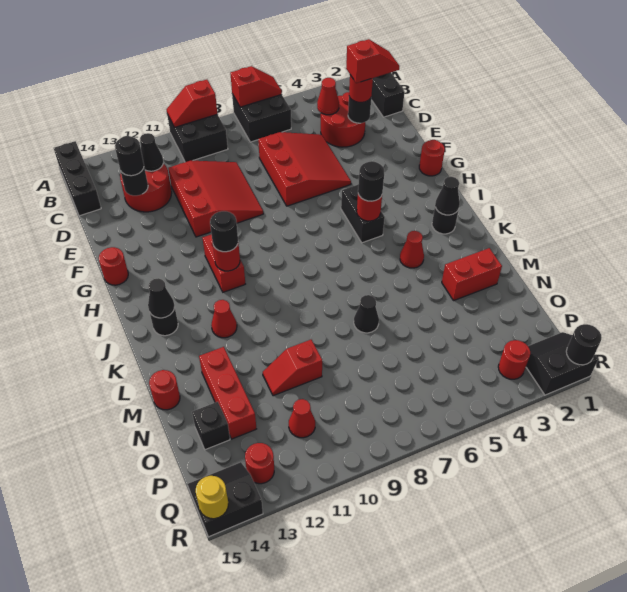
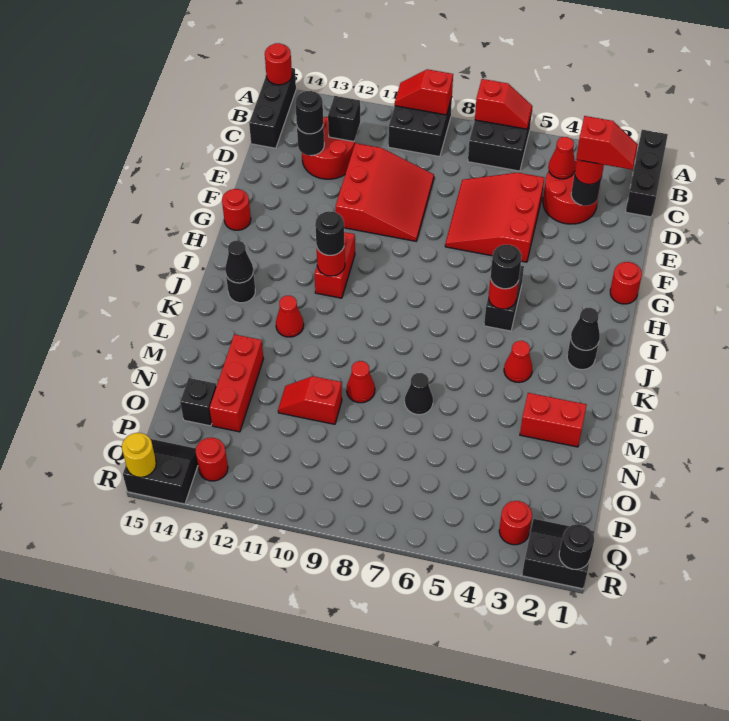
black 1x1 cone [140,133,163,171] -> black 1x1 brick [328,96,360,142]
red 3x3 slope [258,132,351,206] -> red 3x3 slope turned to [445,173,544,262]
red 1x1 round brick [149,370,180,410] -> red 1x1 round brick moved to [265,43,292,85]
red 1x1 cone [289,399,315,438] -> red 1x1 cone moved to [347,361,375,403]

